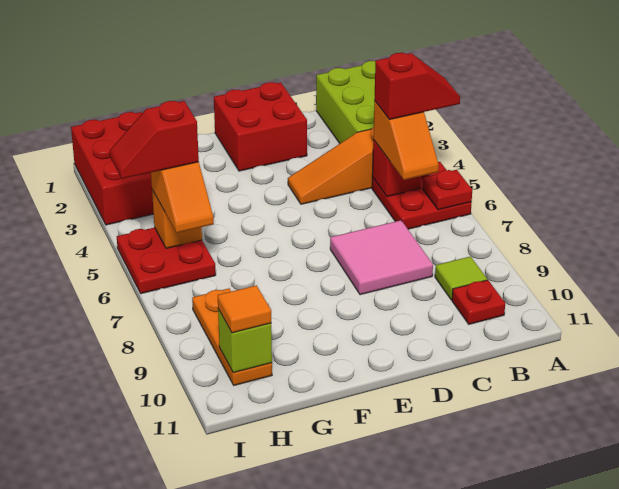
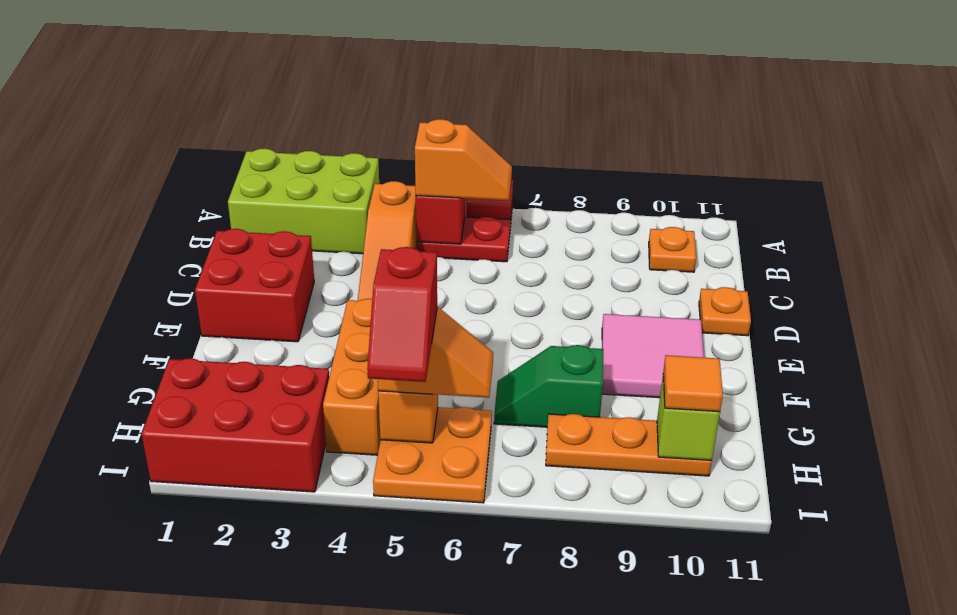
red 1x2 slope [374,53,460,120] -> none
lime 1x1 tile [435,257,487,300] -> none
red 1x1 plate [452,280,505,324] -> orange 1x1 plate [649,227,696,272]
pink 2x2 tile [330,220,433,295] -> pink 2x2 tile moved to [602,314,704,398]
none -> orange 1x1 plate [699,287,751,336]
none -> orange 1x3 brick [323,299,380,455]
none -> green 1x2 slope [494,345,603,427]
red 2x2 plate [117,228,216,294] -> orange 2x2 plate [373,407,492,503]

